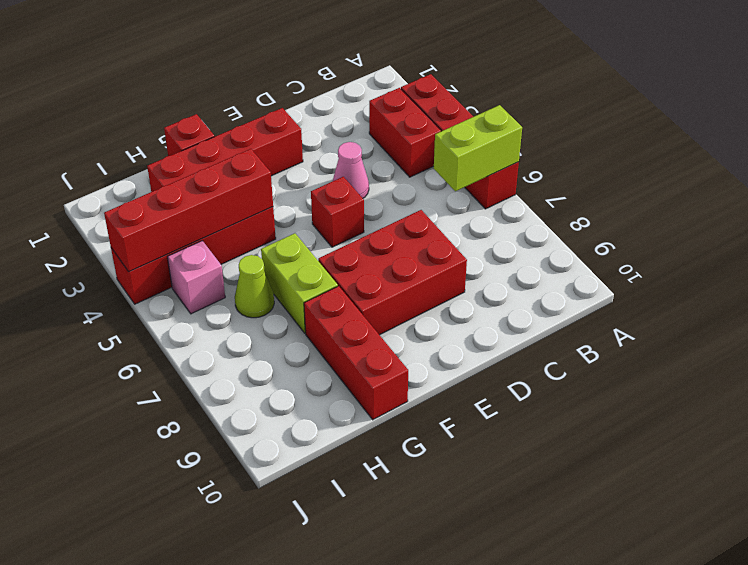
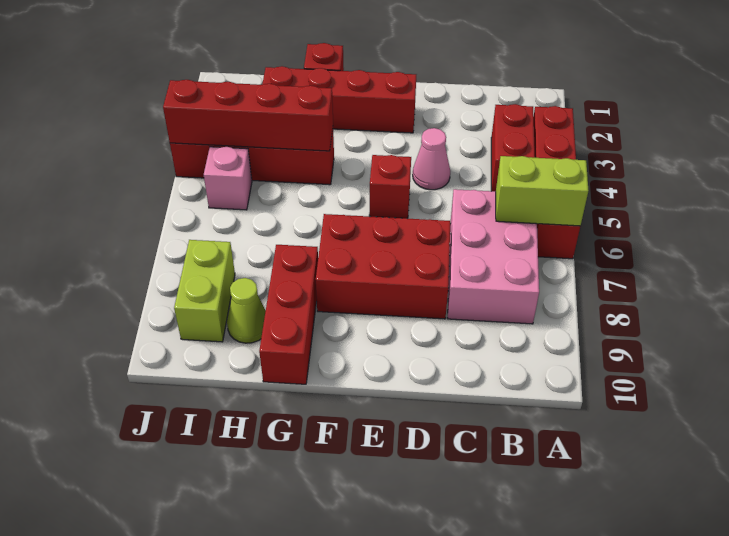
none -> pink 2x3 brick [448,189,539,324]
lime 1x2 brick [261,233,338,333] -> lime 1x2 brick moved to [174,240,235,342]
lime 1x1 cone [235,255,274,318] -> lime 1x1 cone moved to [227,278,266,343]

